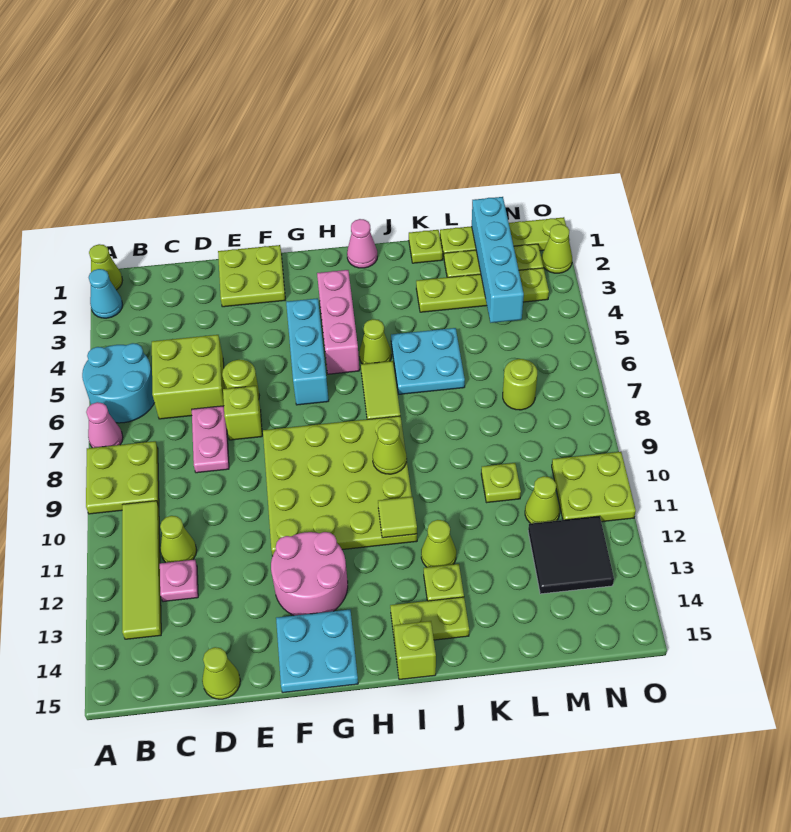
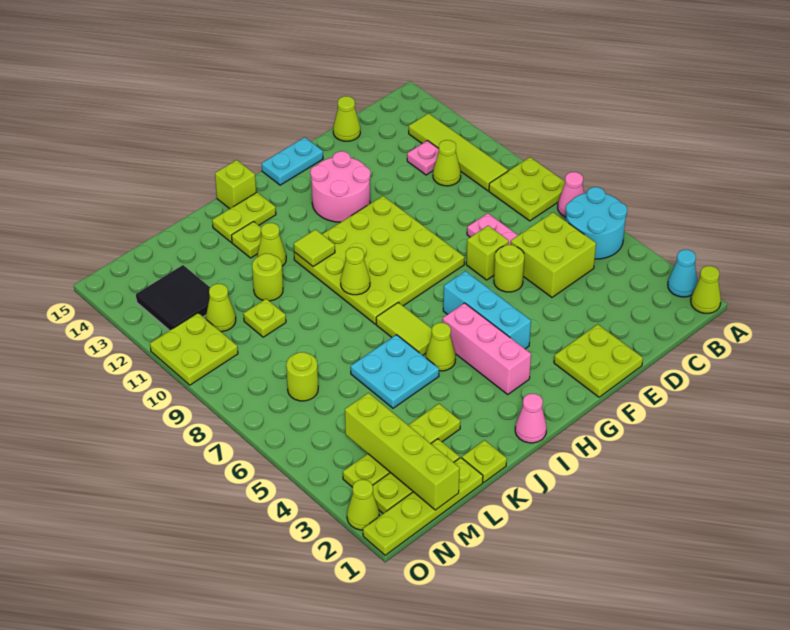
cyan 2x2 plate [276,610,358,693] -> cyan 1x2 plate [262,137,323,185]
none -> lime 1x1 round brick [252,253,283,301]
cyan 1x4 brick [472,197,524,323] -> lime 1x4 brick [345,393,460,510]

